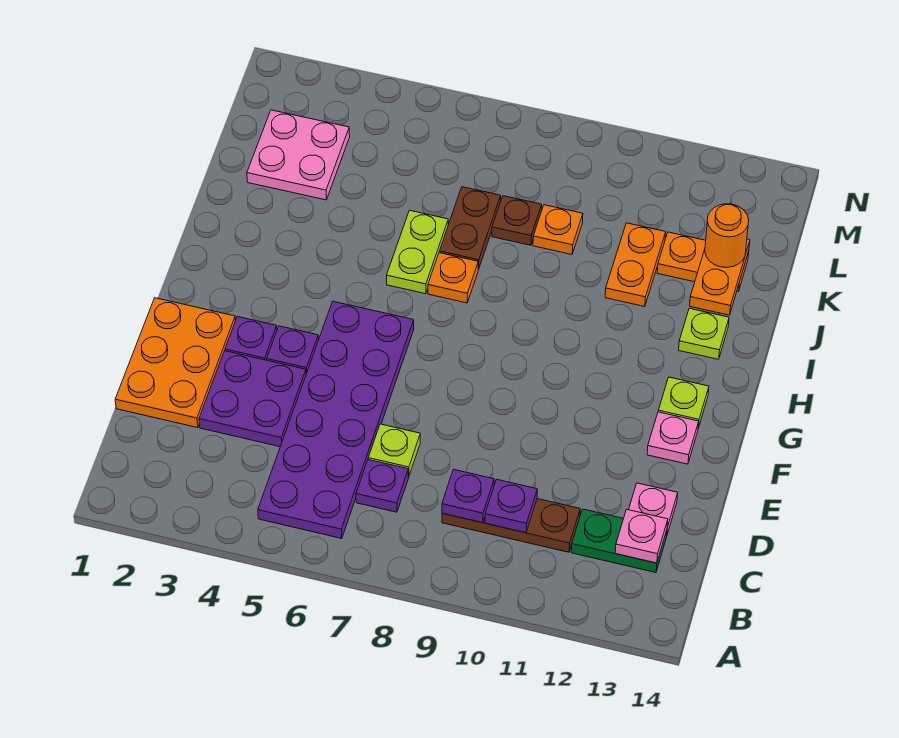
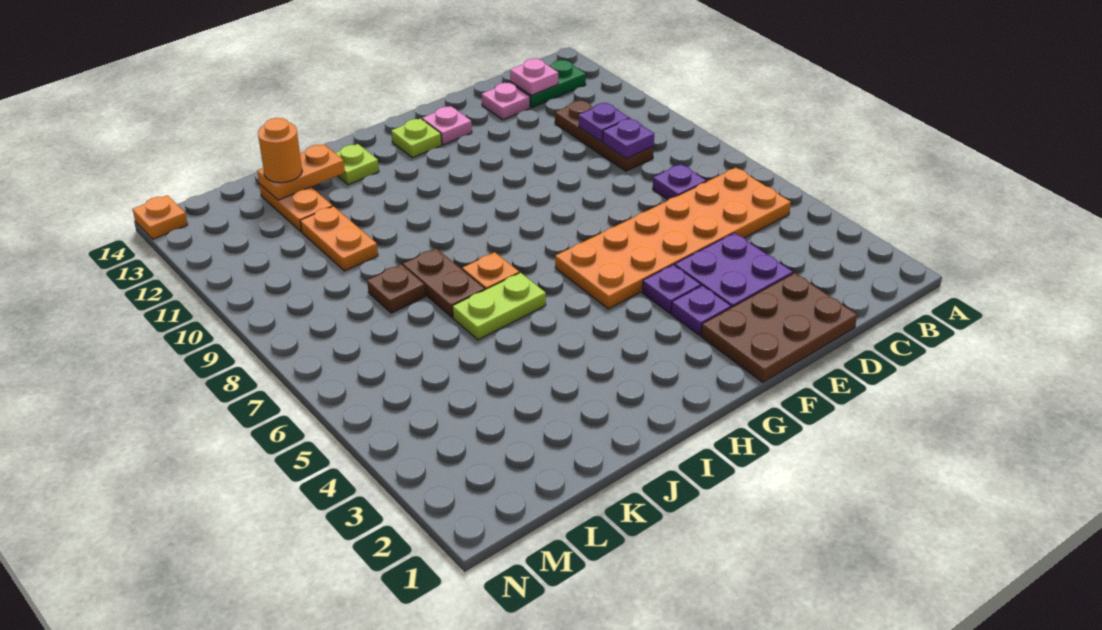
purple 2x6 plate [258,301,414,539] -> orange 2x6 plate [555,168,791,309]
green 1x2 plate [571,509,667,573] -> green 1x2 plate turned to [510,60,586,108]
orange 2x3 plate [115,298,236,428] -> brown 2x3 plate [701,273,857,382]
lime 1x1 plate [368,424,420,476] -> none
brown 1x2 plate [439,187,501,269] -> brown 1x2 plate turned to [403,248,485,317]
orange 1x2 plate [605,223,666,307] -> orange 1x2 plate turned to [300,206,378,271]
pink 2x2 plate [247,110,350,200] -> none
orange 1x1 plate [533,205,583,254] -> orange 1x1 plate moved to [132,195,188,239]

